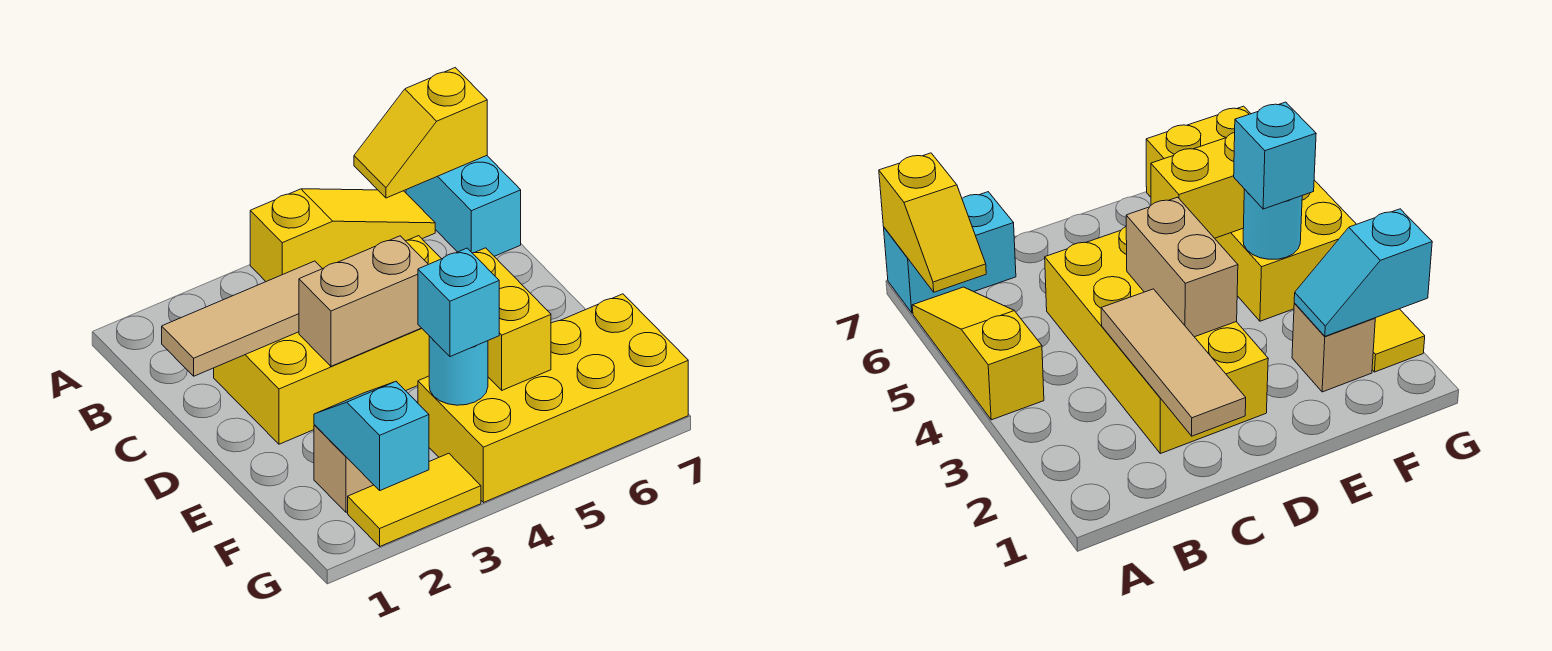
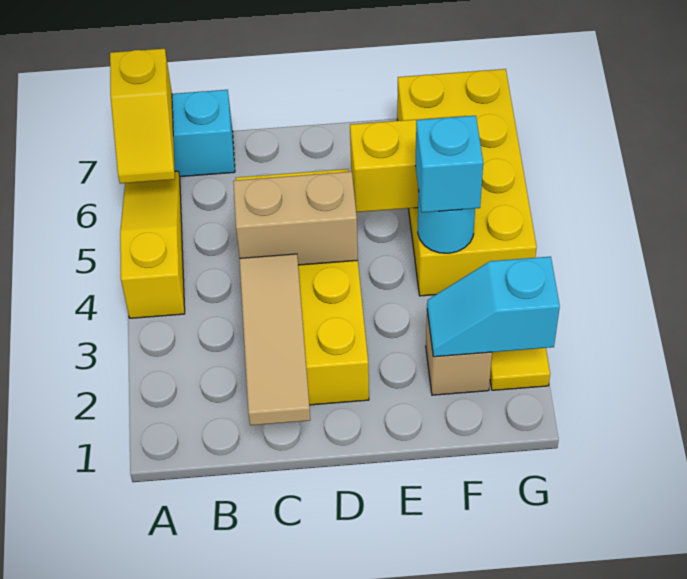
tan 1x2 brick [299,236,428,366] -> tan 1x2 brick turned to [233,172,358,265]

